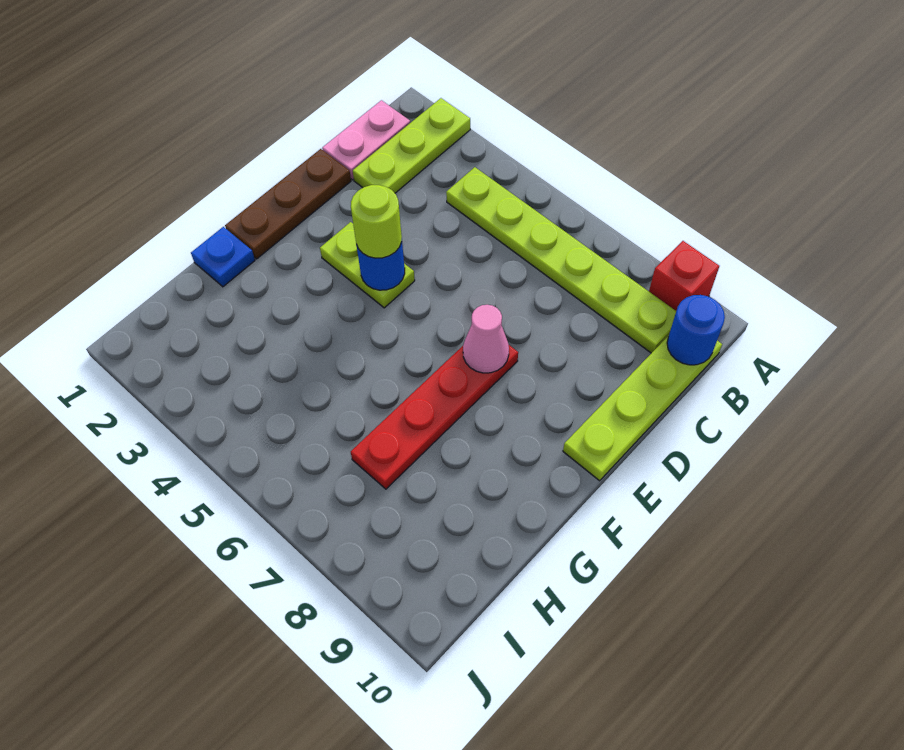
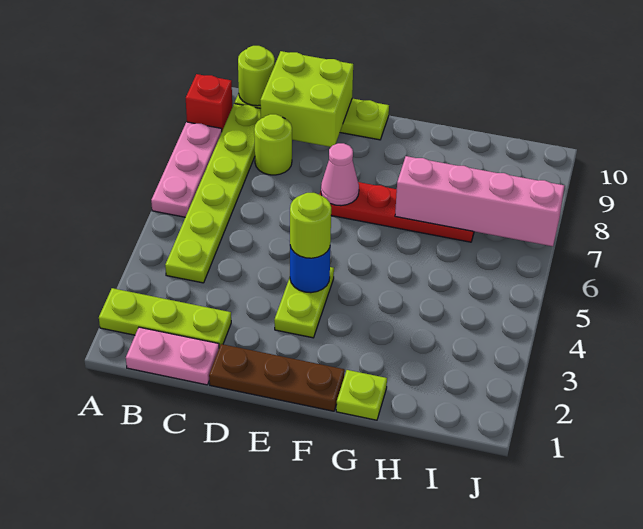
none -> pink 1x3 plate [151,122,222,217]
blue 1x1 round brick [667,295,725,365] -> lime 1x1 round brick [238,46,275,106]
none -> lime 1x1 round brick [254,114,292,175]
none -> lime 2x2 brick [260,51,353,147]
blue 1x1 plate [191,227,255,287] -> lime 1x1 plate [336,370,387,420]
none -> pink 1x4 brick [395,156,564,246]

